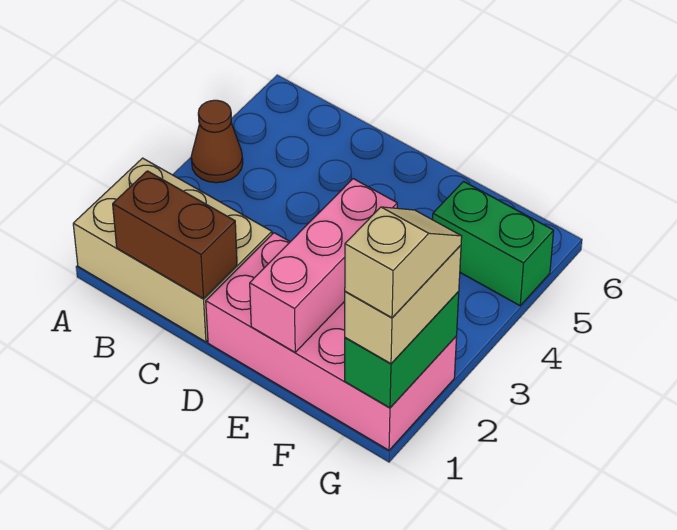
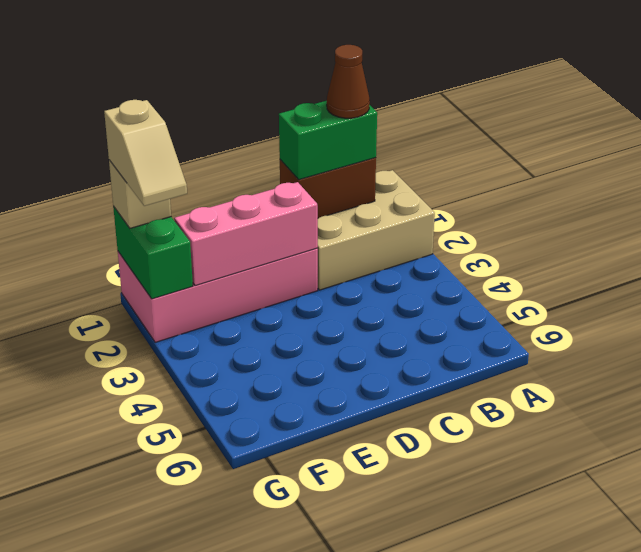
brown 1x1 cone [191,100,243,183] -> brown 1x1 cone moved to [327,45,370,118]
pink 1x3 brick [250,179,397,352] -> pink 1x3 brick turned to [174,182,318,286]
green 1x2 brick [433,182,554,306] -> green 1x2 brick moved to [279,101,377,180]
tan 1x2 brick [345,245,461,364] -> tan 1x1 brick [109,160,171,228]

